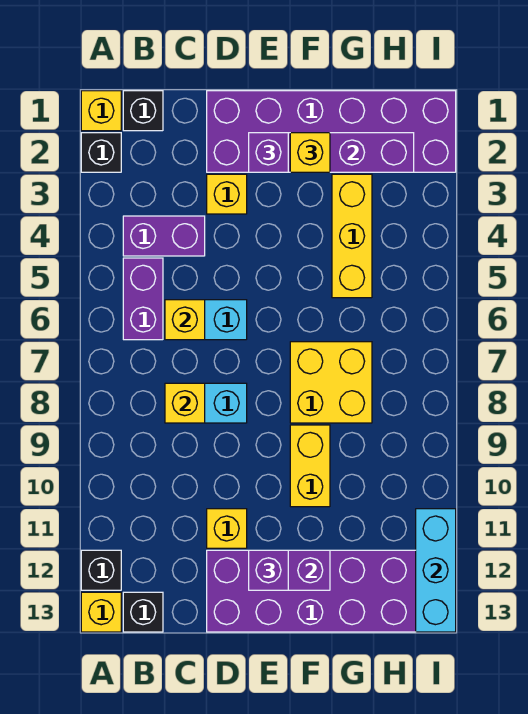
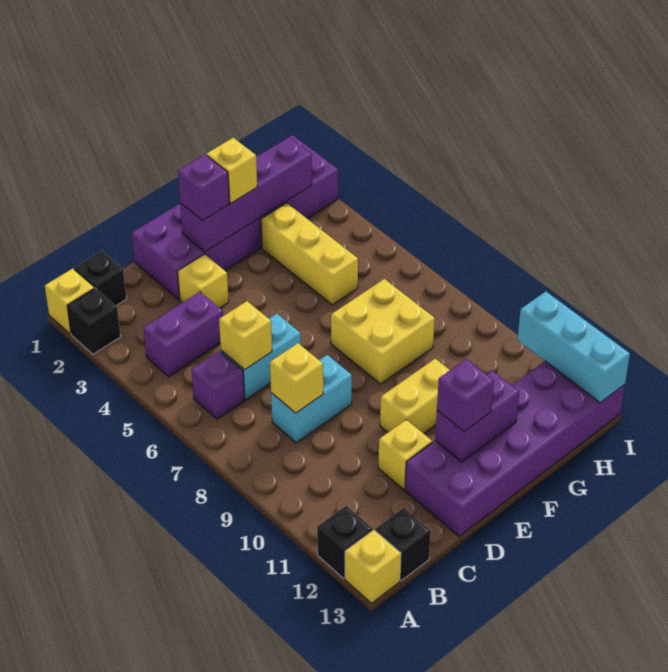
purple 1x2 brick [123,258,163,340] -> purple 1x1 brick [192,351,245,419]
yellow 1x2 brick [290,425,330,507] -> yellow 1x2 brick turned to [380,359,450,434]

